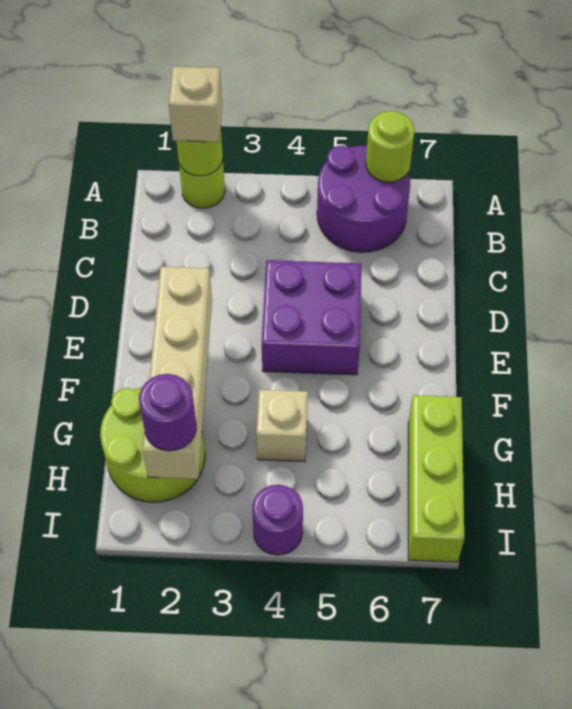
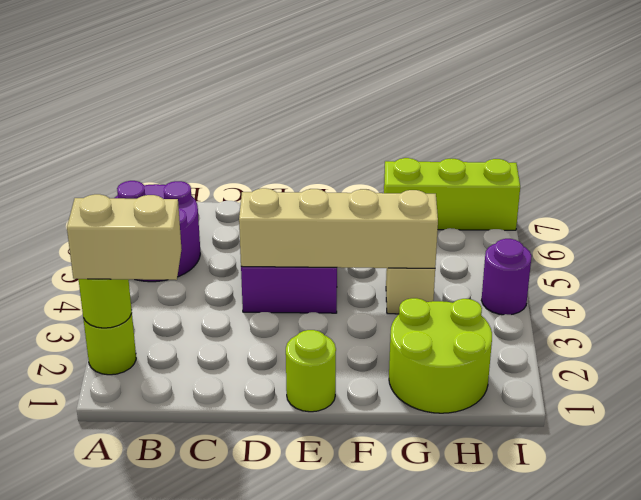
tan 1x1 brick [169,66,222,142] -> tan 1x2 brick [67,194,182,280]
lime 1x1 round brick [366,111,415,182] -> lime 1x1 round brick moved to [286,330,336,412]
tan 1x4 brick [143,267,212,479] -> tan 1x4 brick moved to [239,188,438,268]
purple 1x1 round brick [139,374,196,451] -> none

